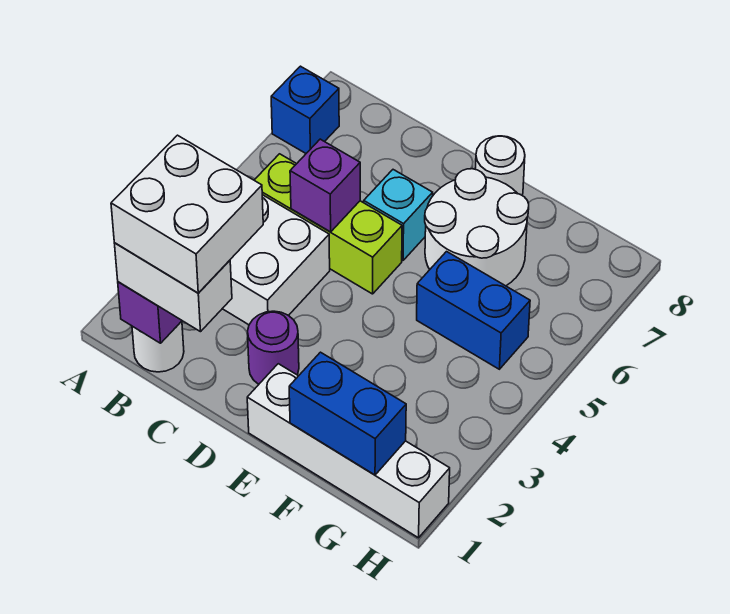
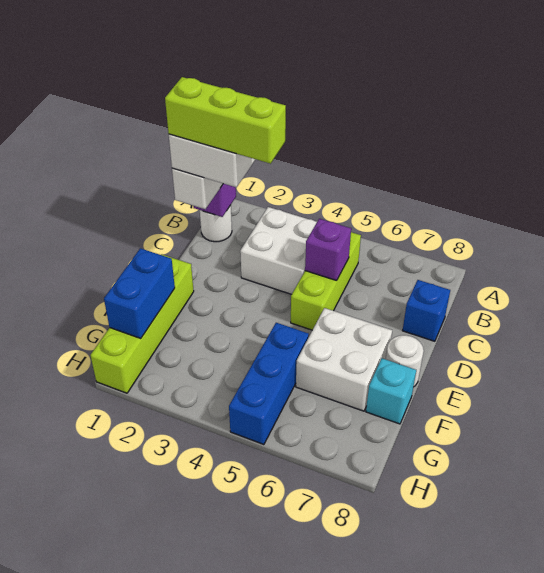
blue 1x1 brick [271,66,339,153] -> blue 1x1 brick moved to [402,280,450,341]
none -> lime 1x3 brick [165,77,286,164]
purple 1x1 round brick [248,311,299,384] -> none
cyan 1x1 brick [364,170,433,260] -> cyan 1x1 brick moved to [366,358,416,424]
white 1x4 brick [247,364,450,538] -> lime 1x4 brick [90,254,194,393]
white 2x2 round brick [425,169,529,286] -> white 2x2 brick [296,308,392,411]
blue 1x2 brick [417,252,530,369] -> blue 1x3 brick [229,323,309,445]

